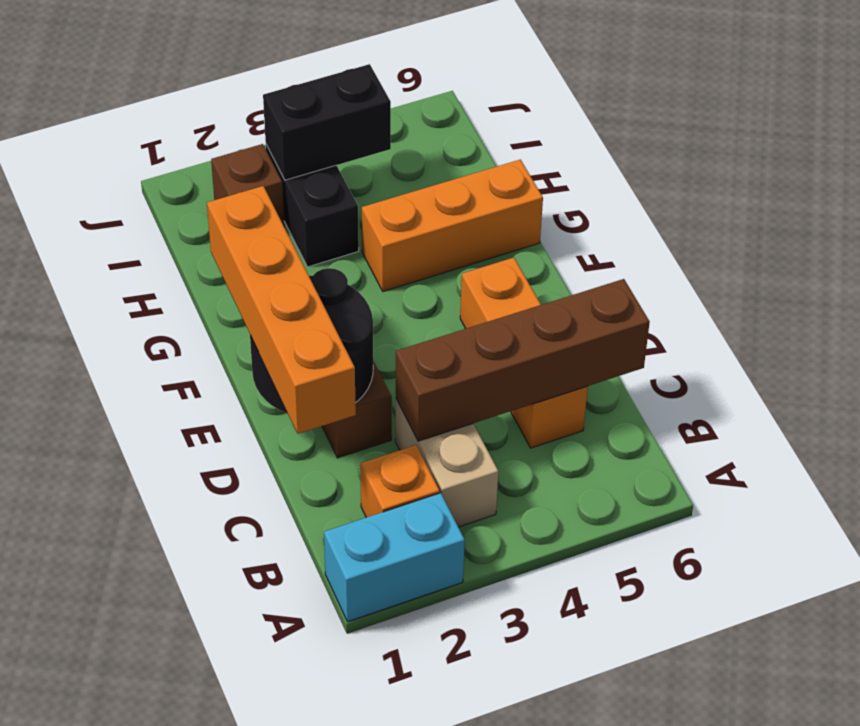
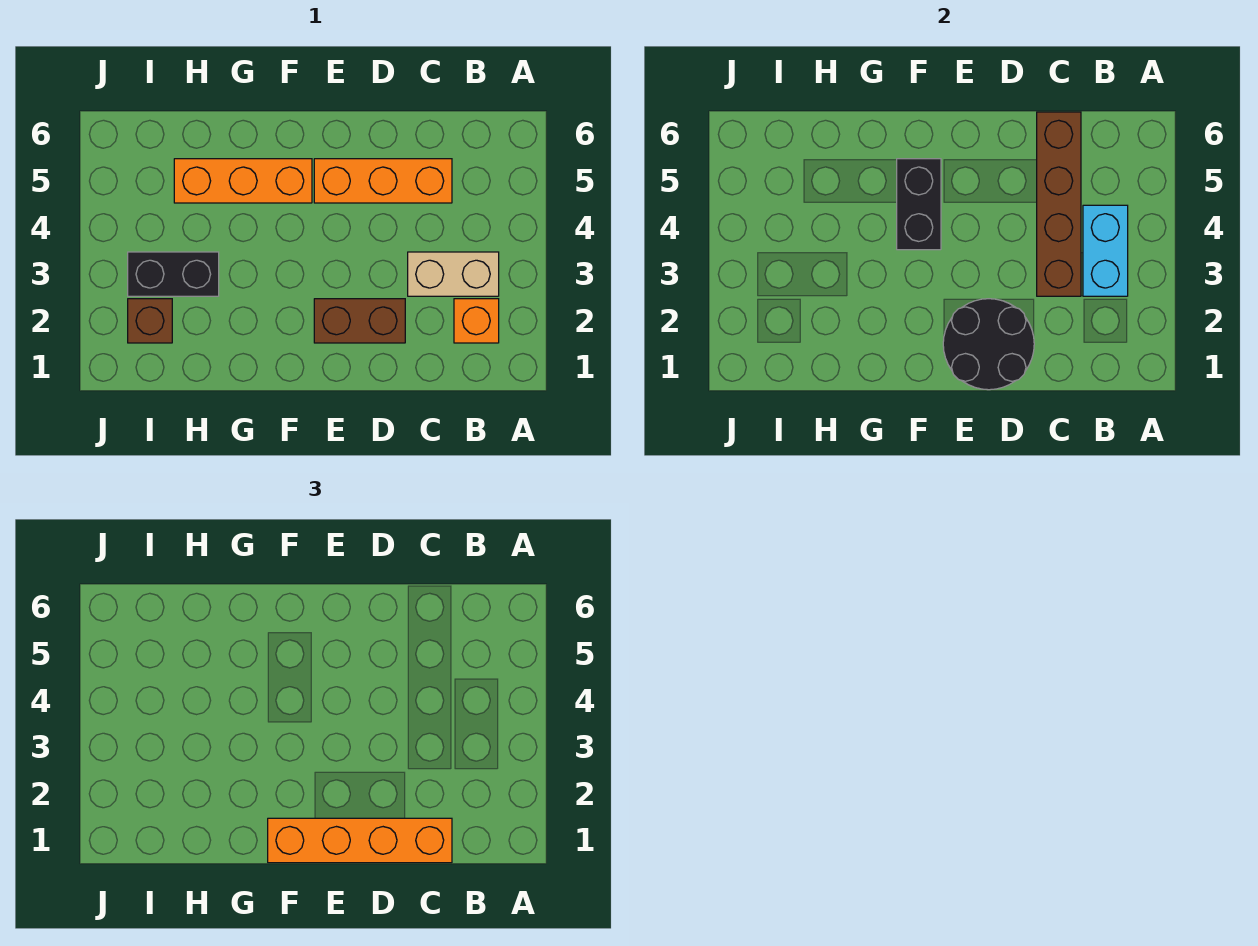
cyan 1x2 brick [324,493,465,622] -> cyan 1x2 brick moved to [1083,205,1128,296]
orange 1x3 brick [362,160,543,291] -> orange 1x3 brick turned to [174,159,312,203]
black 1x2 brick [263,64,391,180] -> black 1x2 brick moved to [897,159,941,250]

